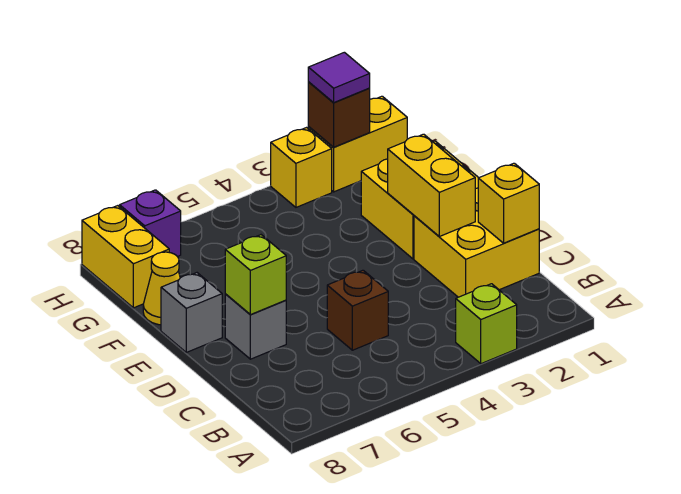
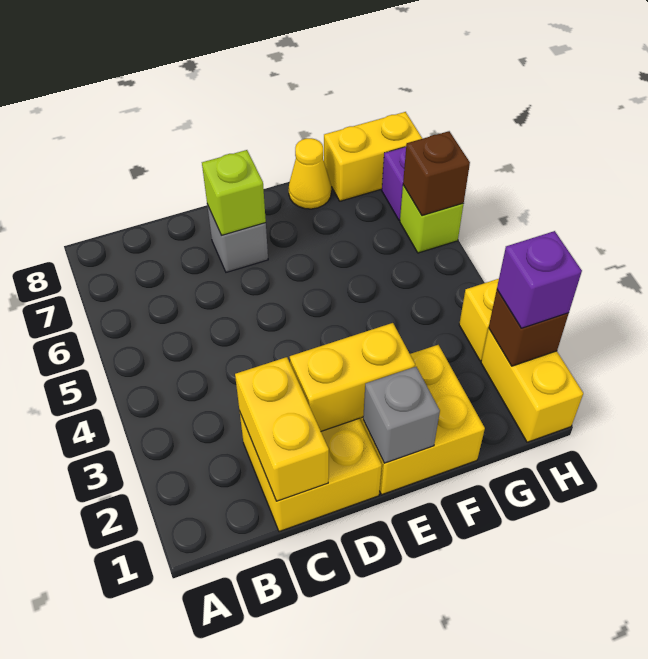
lime 1x1 brick [456,284,517,364] -> lime 1x1 brick moved to [400,185,463,253]
yellow 1x1 brick [478,163,539,243] -> yellow 1x2 brick [235,357,329,501]
brown 1x1 brick [327,270,388,350] -> brown 1x1 brick moved to [403,131,470,216]
grey 1x1 brick [161,273,222,352] -> grey 1x1 brick moved to [363,367,440,463]
purple 1x1 tile [308,52,370,102] -> purple 1x1 brick [497,231,582,328]

